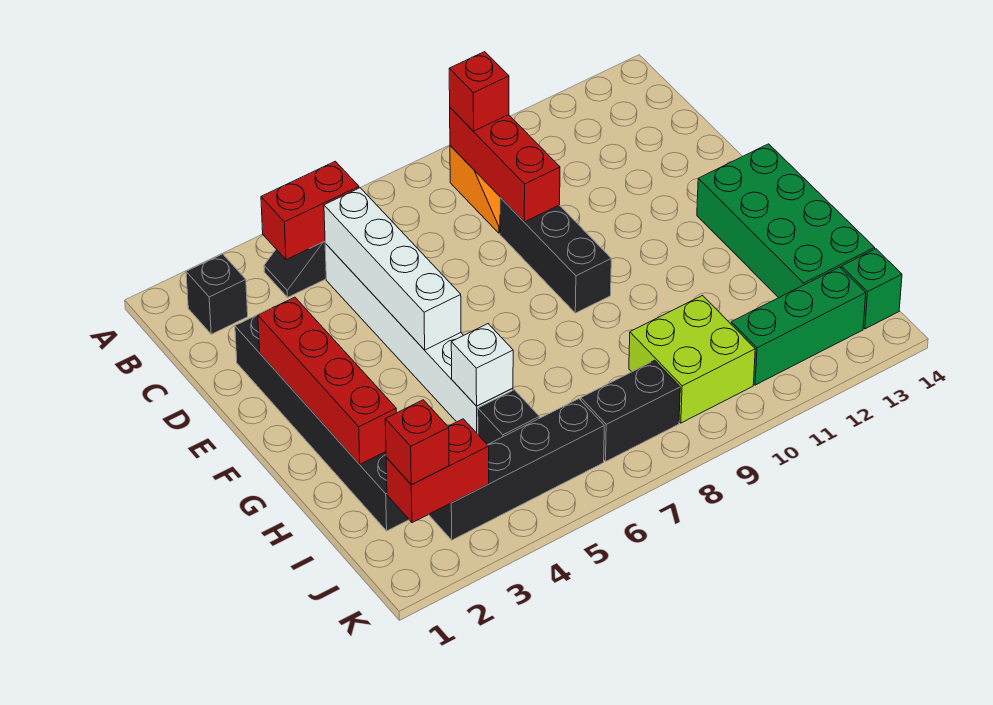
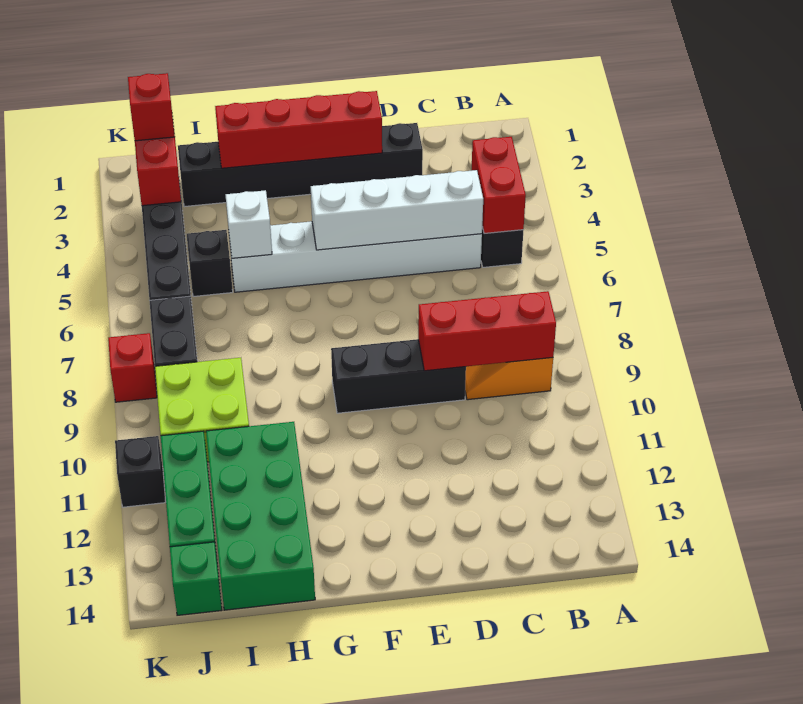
black 1x1 brick [186,254,248,334] -> black 1x1 brick moved to [115,436,165,507]
red 1x1 brick [449,52,509,131] -> red 1x1 brick moved to [108,333,157,402]
green 2x4 brick [697,144,875,298] -> green 2x4 brick turned to [206,422,315,610]

